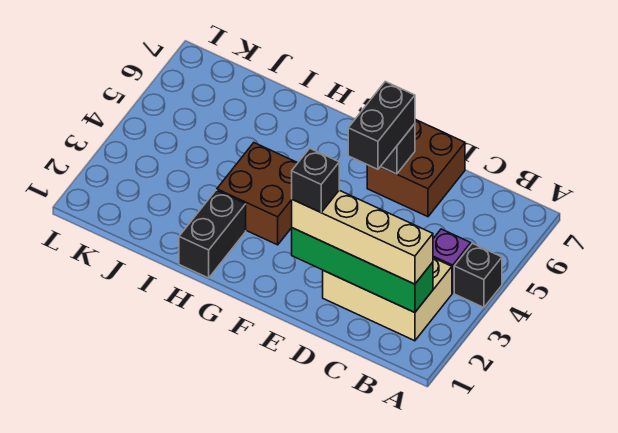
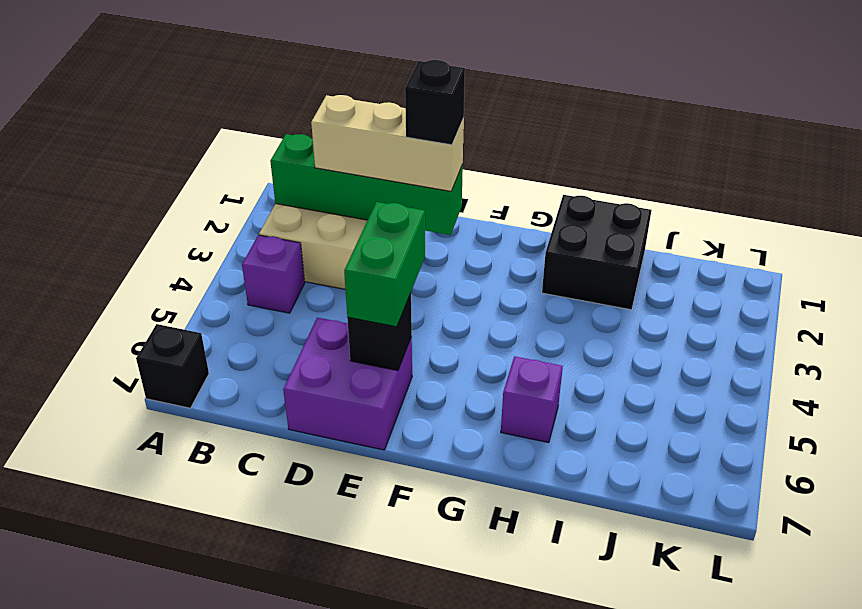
black 1x1 brick [454,243,502,308] -> black 1x1 brick moved to [136,324,209,408]
tan 1x4 brick [292,190,433,284] -> tan 1x3 brick [311,95,464,191]
brown 2x2 brick [367,120,465,217] -> purple 2x2 brick [283,318,412,450]
black 1x2 brick [348,82,415,169] -> green 1x2 brick [344,202,425,327]
brown 2x2 brick [217,143,297,245] -> none
black 1x2 brick [179,190,246,278] -> black 2x2 brick [542,195,651,310]
none -> purple 1x1 brick [501,356,563,443]

